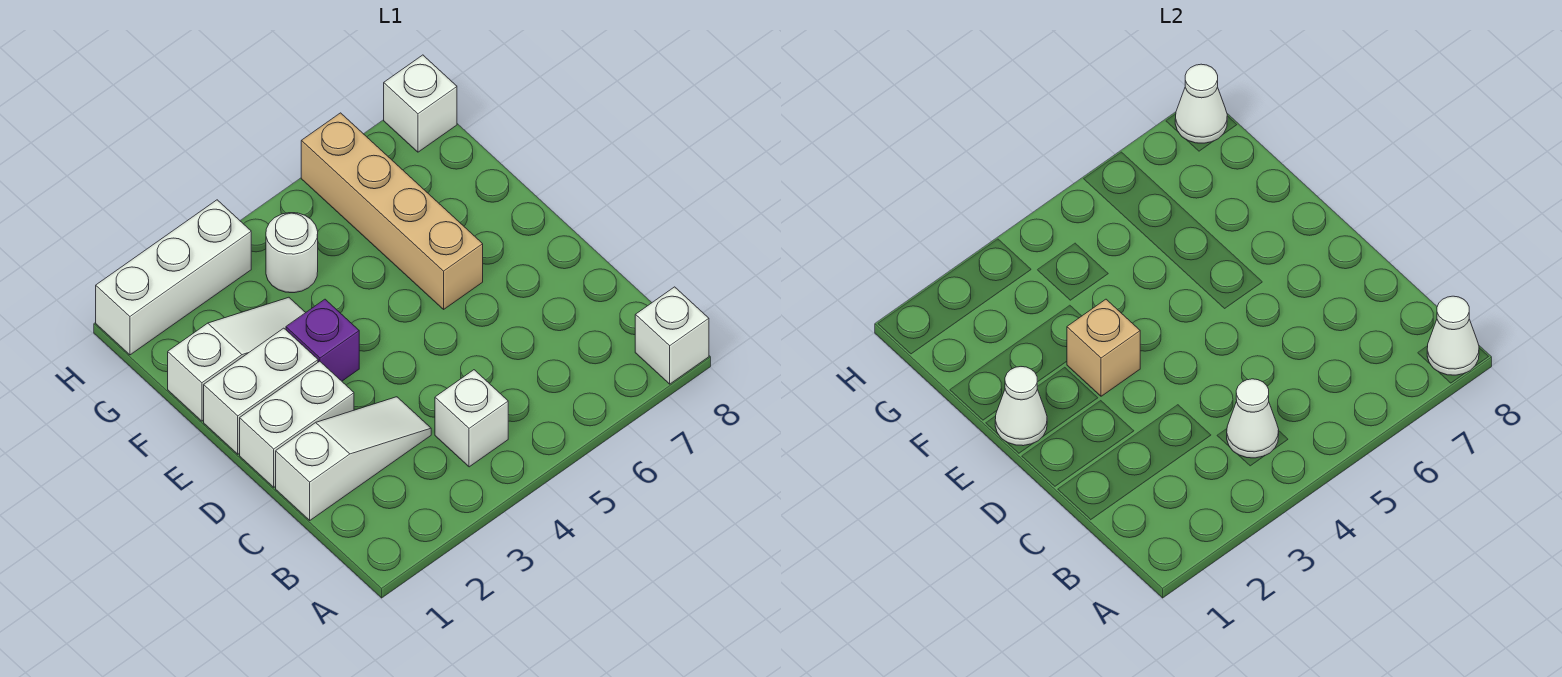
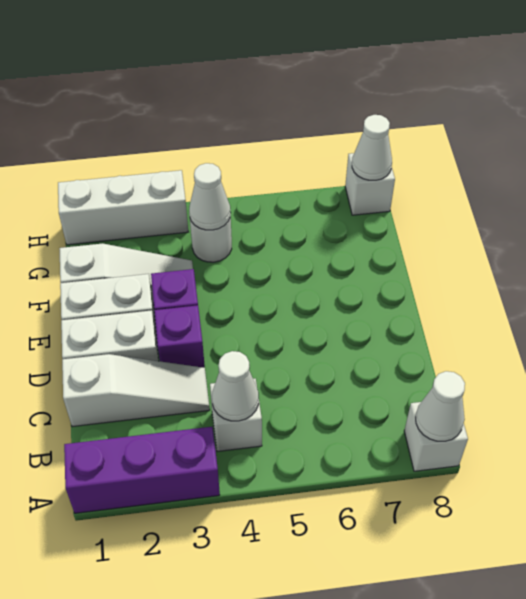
none -> purple 1x3 brick [64,427,220,513]
none -> purple 1x1 brick [154,305,205,368]
white 1x1 cone [995,367,1047,446] -> white 1x1 cone moved to [189,163,231,230]
tan 1x1 brick [1067,299,1140,396] -> none
tan 1x4 brick [301,113,483,309] -> none

